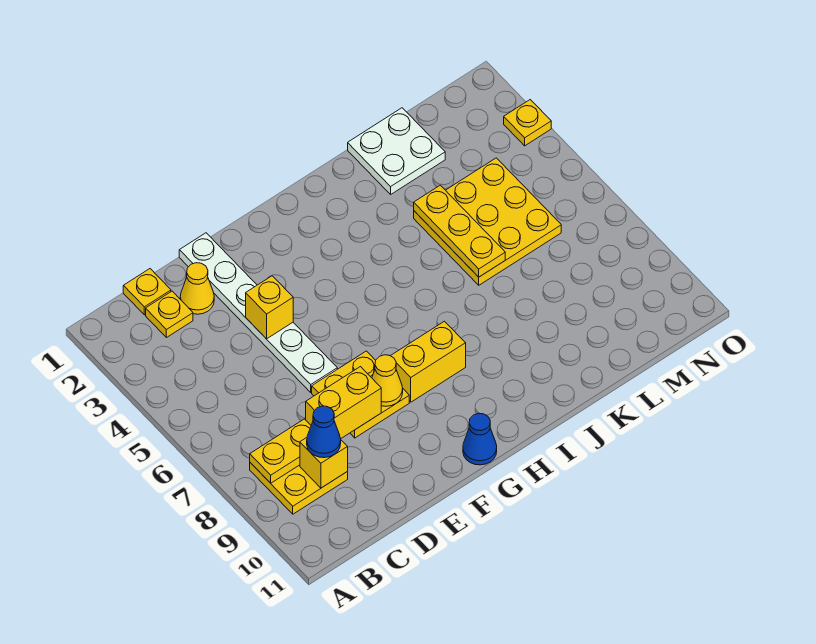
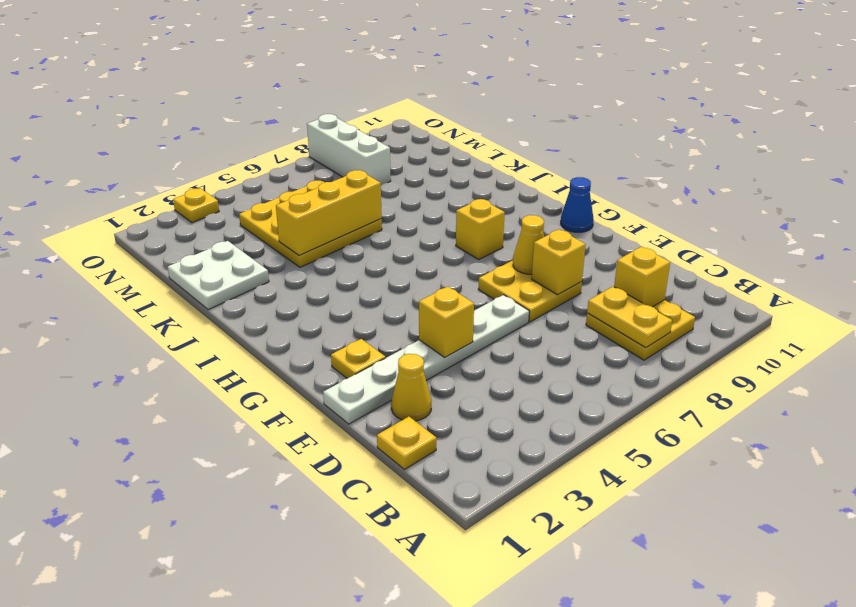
yellow 1x1 plate [146,291,193,338] -> yellow 1x1 plate moved to [331,339,386,378]
blue 1x1 cone [307,406,341,458] -> none
yellow 1x2 brick [306,367,381,439] -> yellow 1x1 brick [532,230,586,295]
yellow 1x2 brick [391,321,466,402] -> yellow 1x1 brick [456,199,505,259]
yellow 1x3 plate [414,185,505,277] -> yellow 1x3 brick [276,170,382,256]
none -> white 1x3 brick [307,114,391,185]

